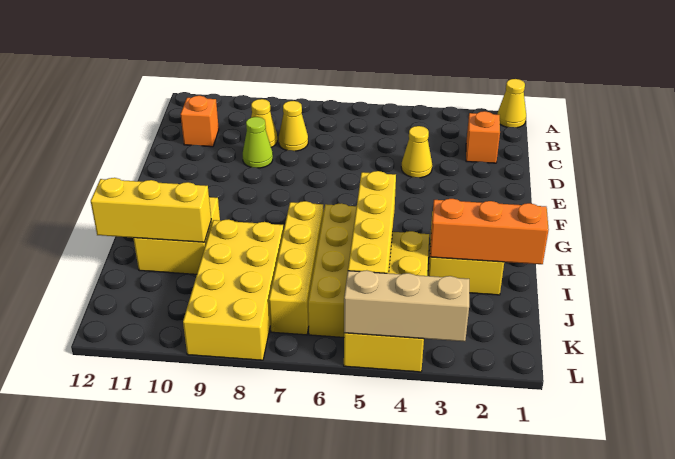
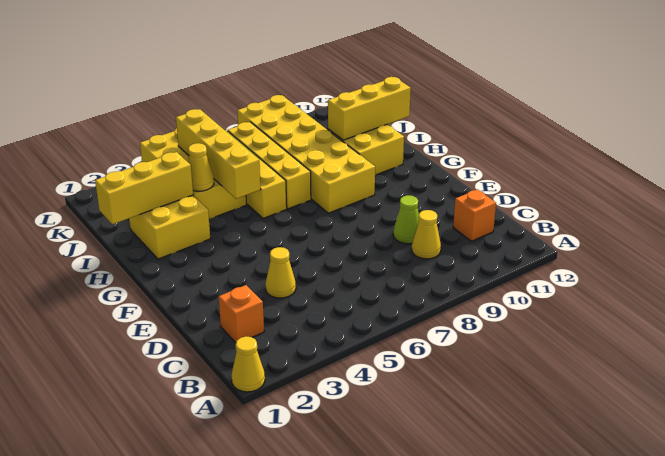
yellow 1x1 cone [279,101,308,151] -> yellow 1x1 cone moved to [188,143,214,191]
orange 1x3 brick [430,199,549,264] -> yellow 1x3 brick [95,152,193,224]
yellow 2x4 brick [183,219,284,360] -> yellow 2x6 brick [237,95,375,213]
tan 1x3 brick [344,270,469,341] -> none

